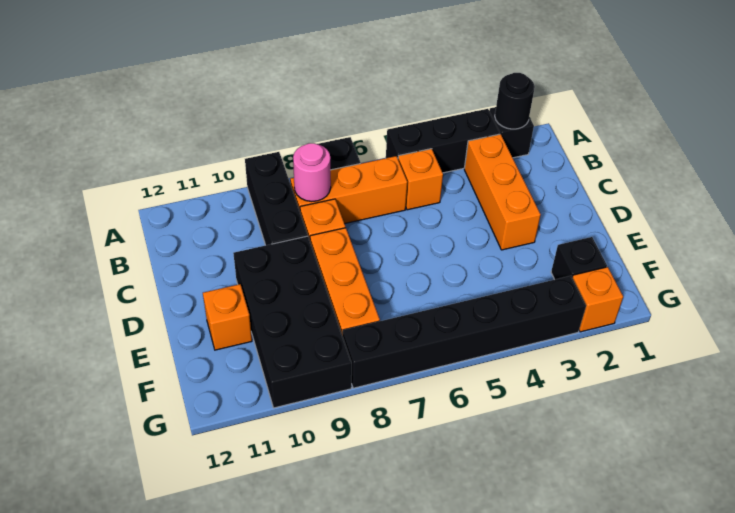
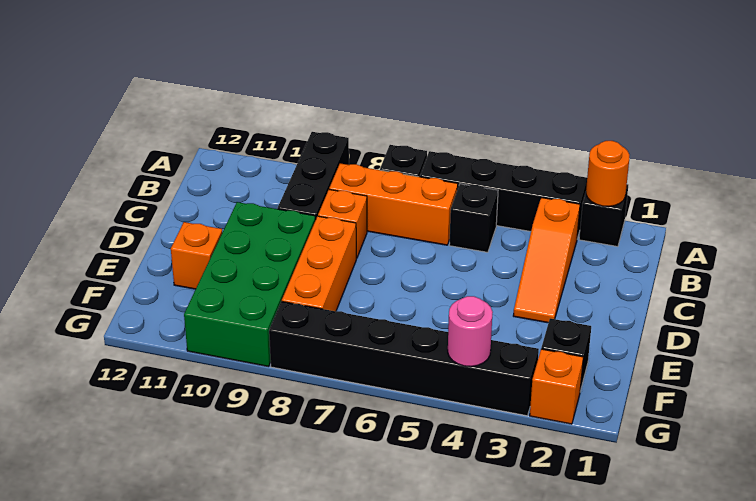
black 1x1 round brick [495,73,535,129] -> orange 1x1 round brick [586,141,629,207]
black 1x3 brick [386,109,500,173] -> black 1x4 brick [420,151,587,238]
orange 1x3 brick [464,134,541,250] -> orange 1x3 slope [513,198,580,323]
orange 1x1 brick [398,149,443,210] -> black 1x1 brick [449,184,498,252]
pink 1x1 round brick [293,143,331,201] -> pink 1x1 round brick moved to [448,296,493,367]
black 2x4 brick [233,236,352,408] -> green 2x4 brick [184,202,316,367]

